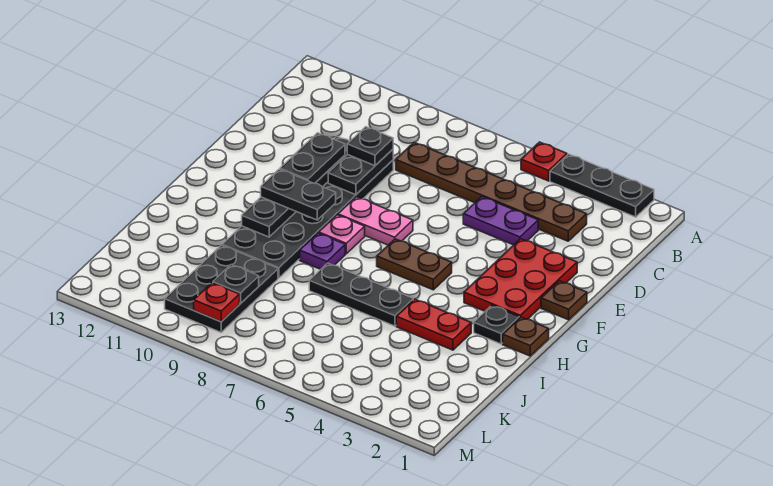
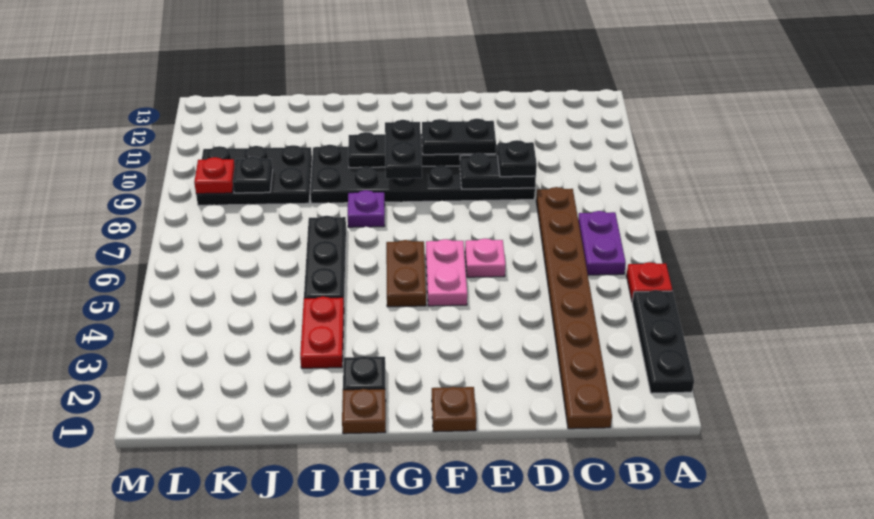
brown 1x6 plate [396,142,587,241] -> brown 1x8 plate [536,187,612,429]
purple 1x2 plate [463,197,538,245] -> purple 1x2 plate moved to [578,211,626,275]
red 2x3 plate [464,239,577,319] -> none
pink 1x2 plate [338,197,413,245] -> pink 1x2 plate moved to [426,239,467,306]
pink 1x1 plate [319,215,365,254] -> pink 1x1 plate moved to [465,239,505,277]

